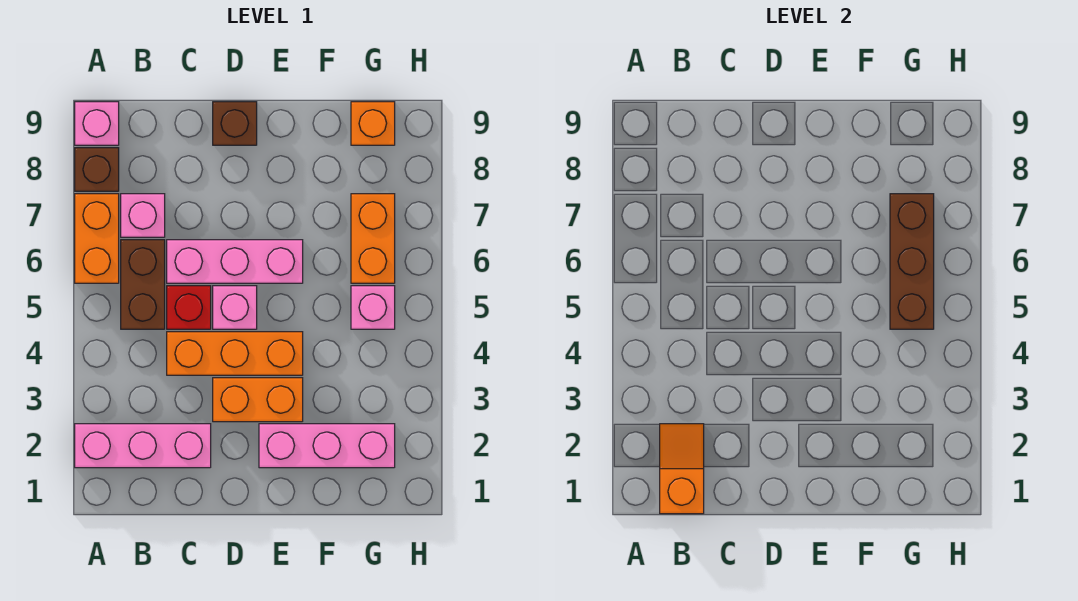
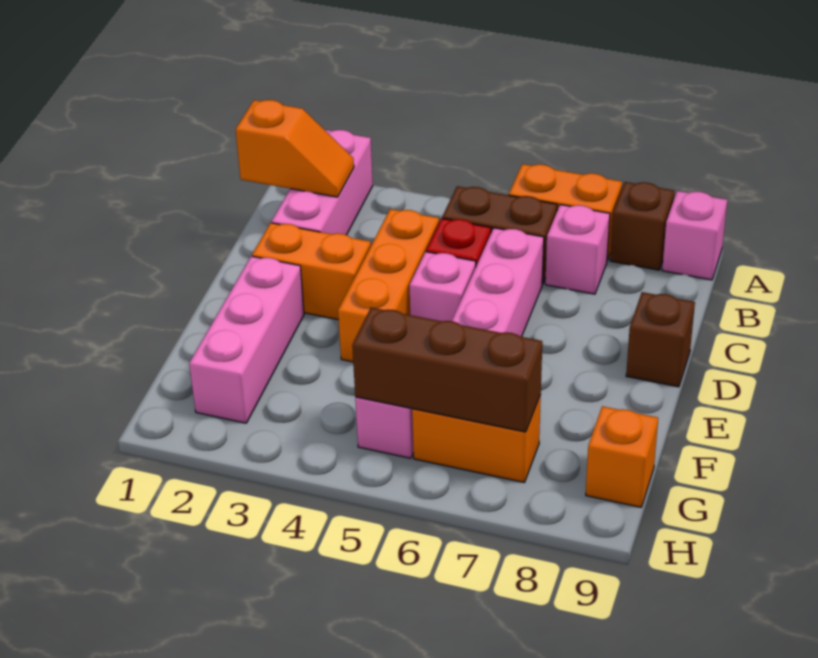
orange 1x2 brick [213,378,303,422] -> orange 1x2 brick turned to [252,223,371,320]

